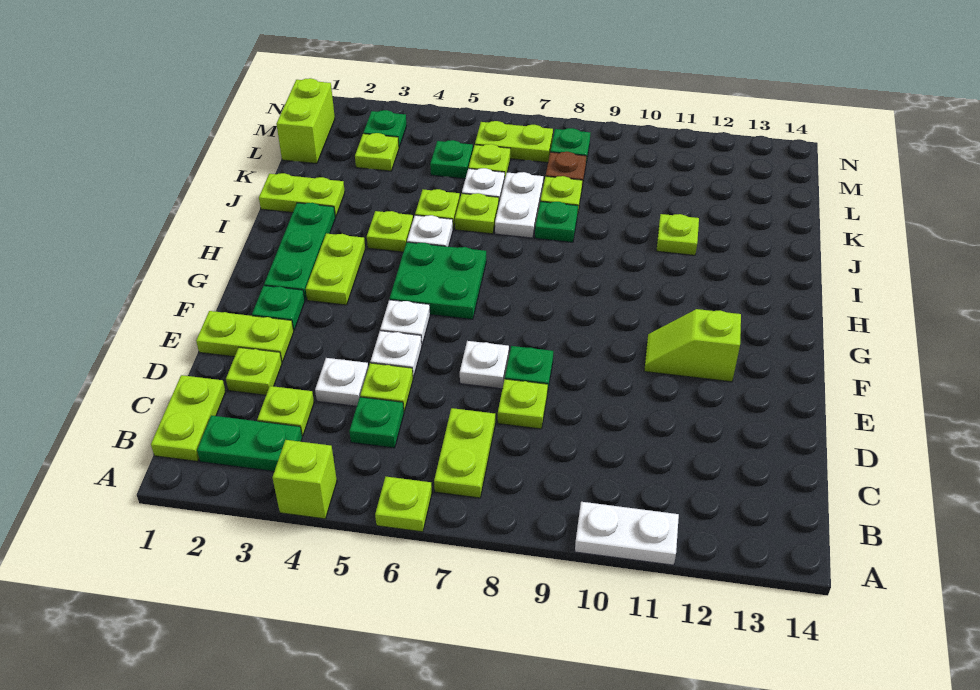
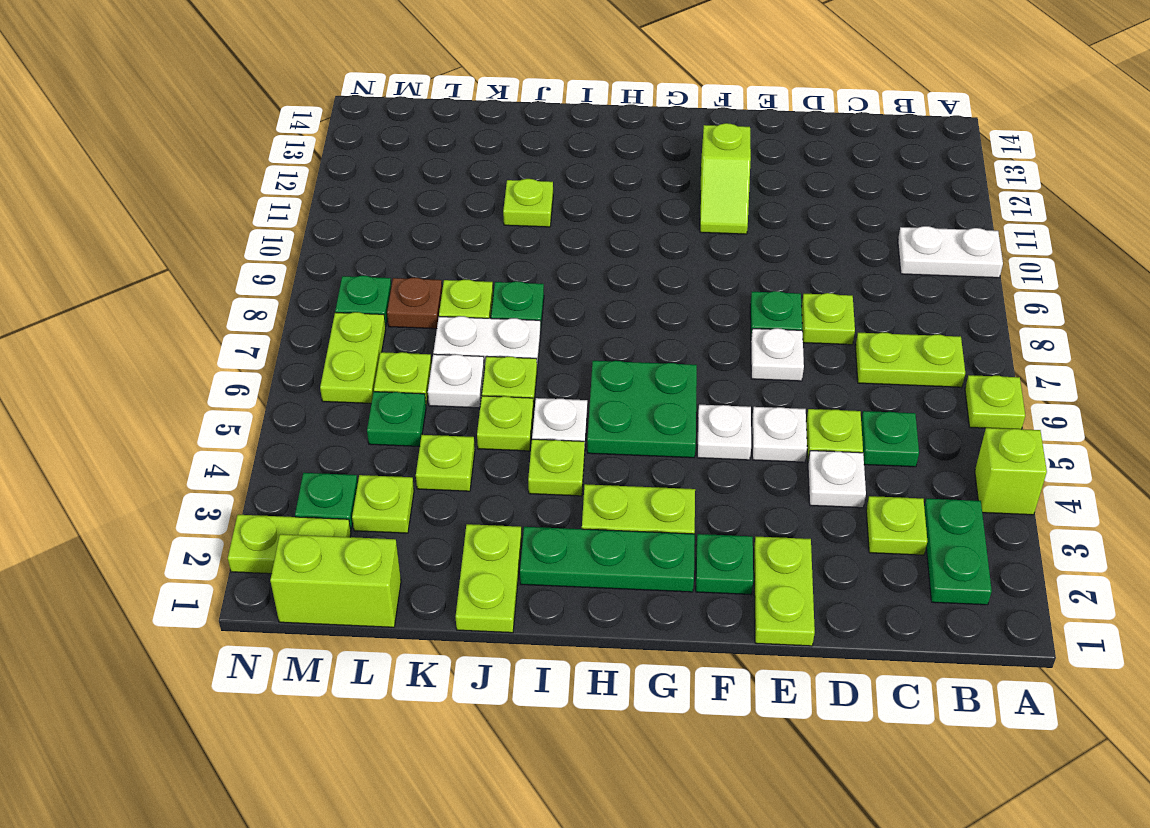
white 1x2 plate [575,502,679,565] -> white 1x2 plate turned to [898,226,1003,278]
lime 1x2 plate [151,375,226,461] -> lime 1x2 plate moved to [228,515,351,574]
lime 1x1 plate [226,347,282,395] -> lime 1x1 plate moved to [416,435,475,491]

